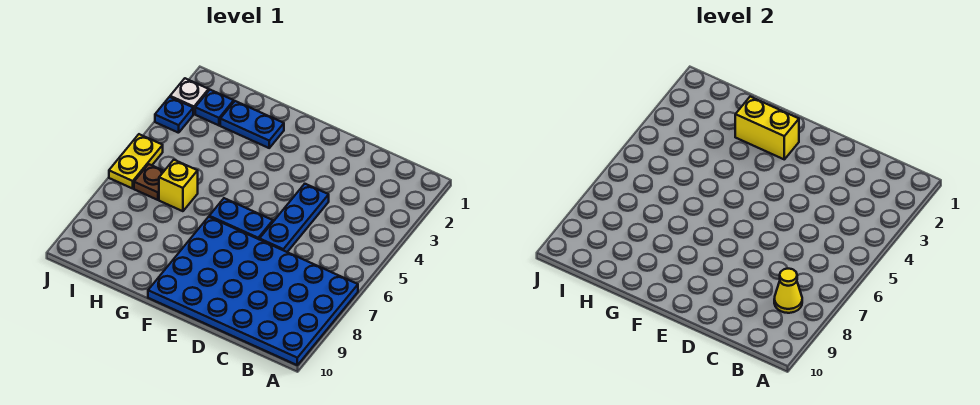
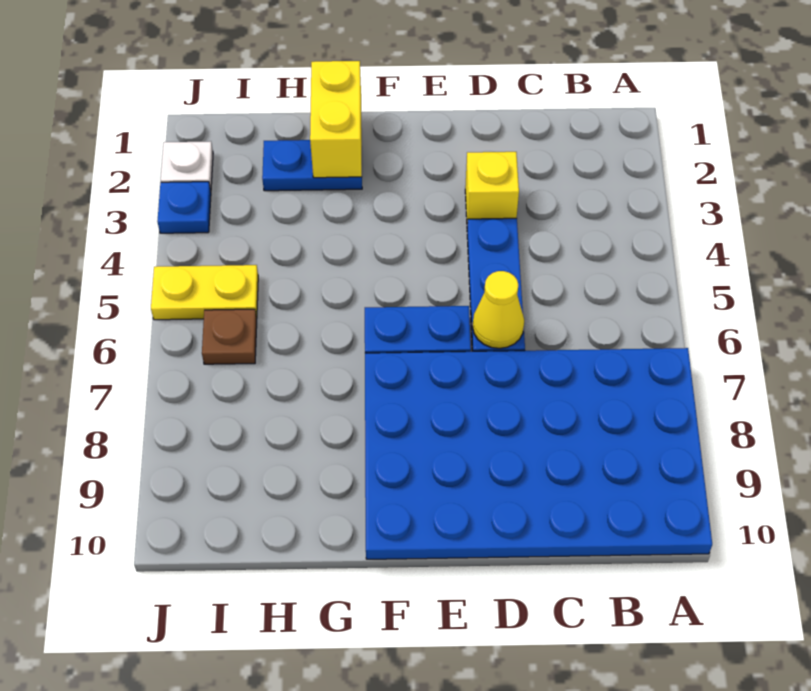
yellow 1x1 cone [774,269,802,313] -> yellow 1x1 cone moved to [473,271,524,348]
yellow 1x2 brick [735,97,799,159] -> yellow 1x2 brick turned to [310,61,362,178]
yellow 1x1 brick [159,160,198,211] -> yellow 1x1 brick moved to [465,152,519,223]
blue 1x1 plate [195,90,234,125] -> none
yellow 1x2 plate [109,134,163,188] -> yellow 1x2 plate turned to [151,265,258,320]

